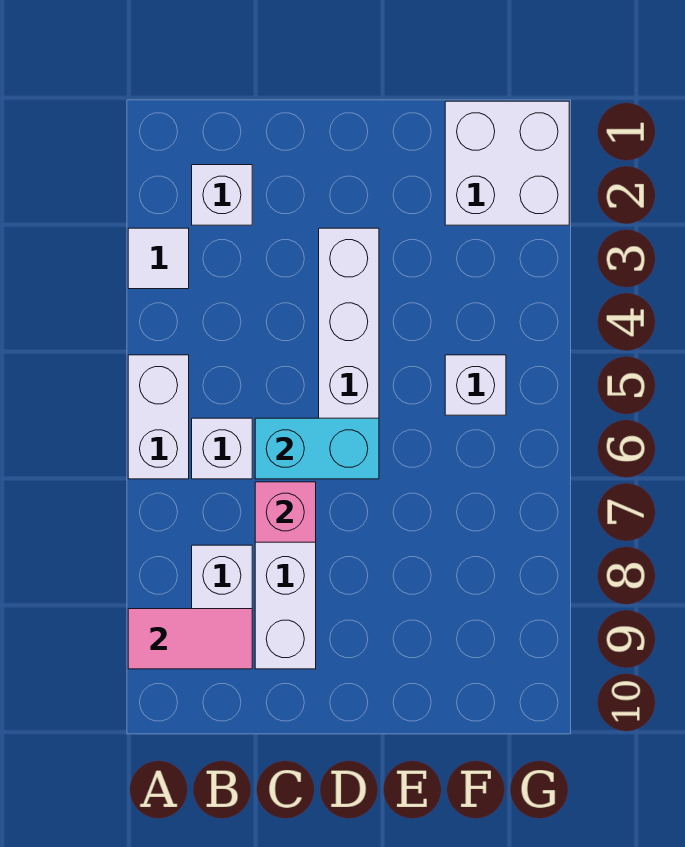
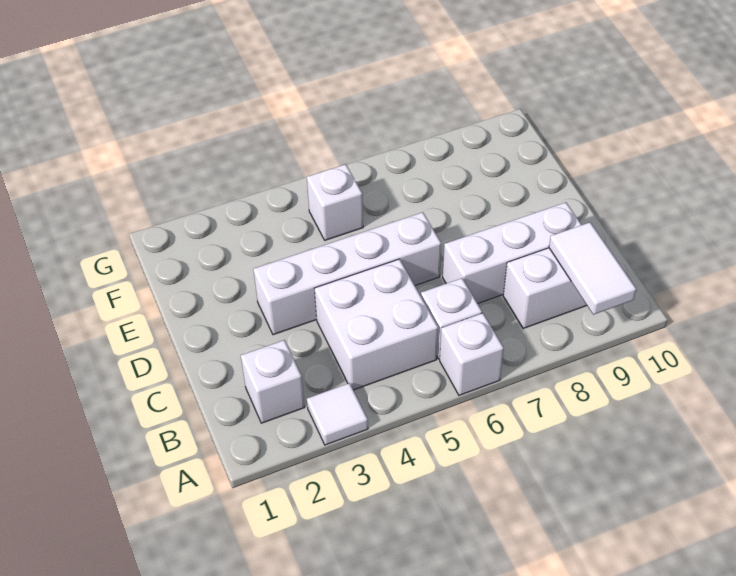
white 1x2 brick [128,355,189,479] -> white 1x1 brick [440,313,504,395]
pink 1x2 tile [128,609,252,669] -> white 1x2 tile [549,222,636,315]
cyan 1x2 brick [255,418,379,479] -> none
pink 1x1 brick [255,482,316,542] -> none
white 2x2 brick [445,101,569,225] -> white 2x2 brick moved to [314,259,438,390]

